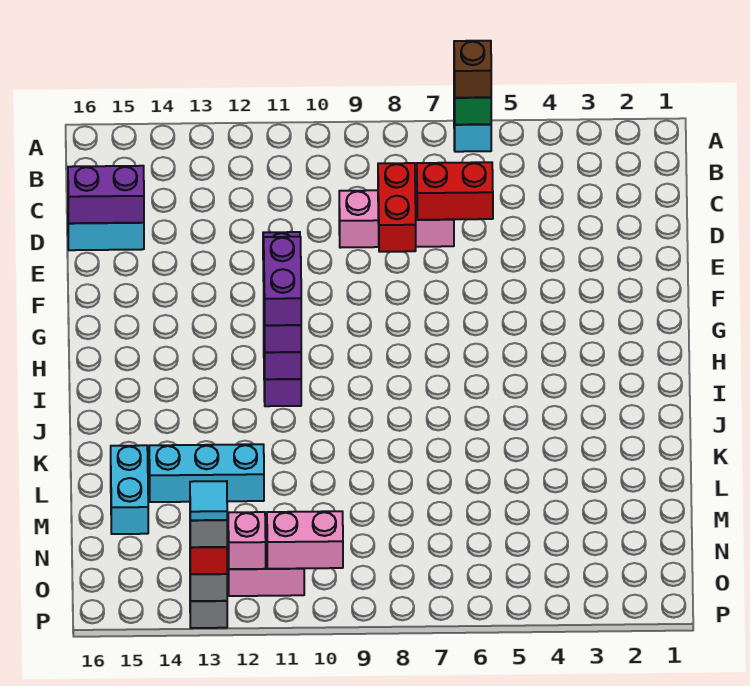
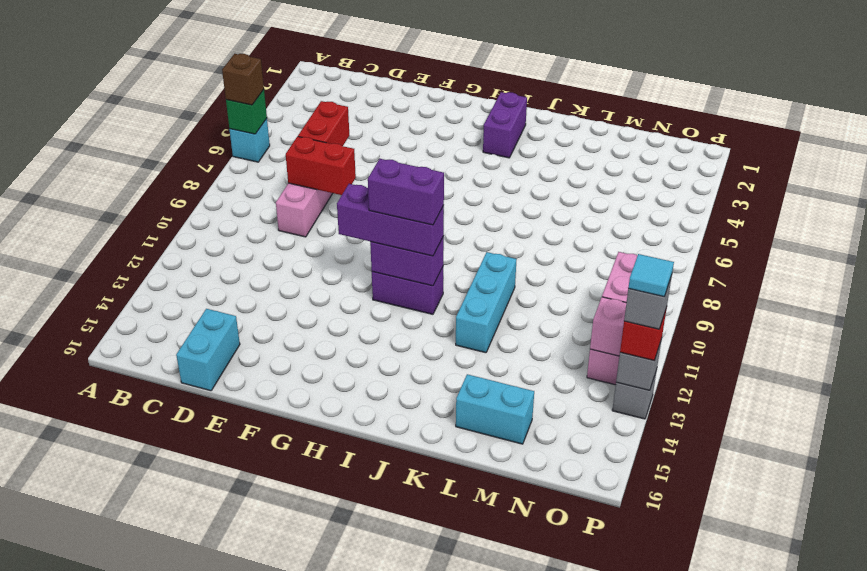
purple 1x2 brick [68,166,144,223] -> purple 1x2 brick moved to [483,92,527,158]
cyan 1x3 brick [149,444,264,502] -> cyan 1x3 brick moved to [456,252,517,353]

